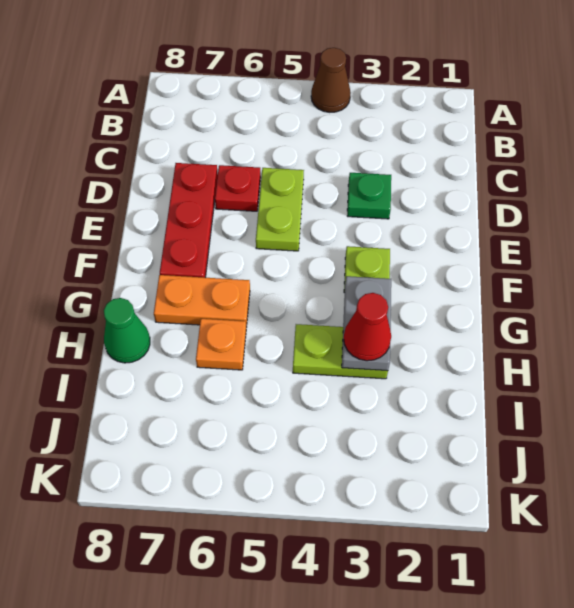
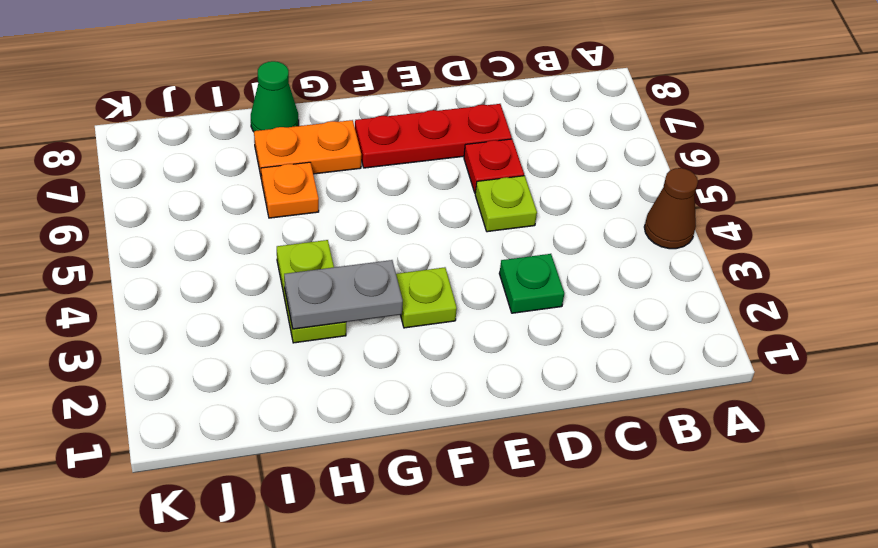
lime 1x2 plate [256,168,304,251] -> lime 1x1 plate [475,176,537,232]
orange 1x2 plate [154,275,250,327] -> orange 1x2 plate turned to [254,120,361,180]
red 1x1 cone [344,293,391,361] -> none

